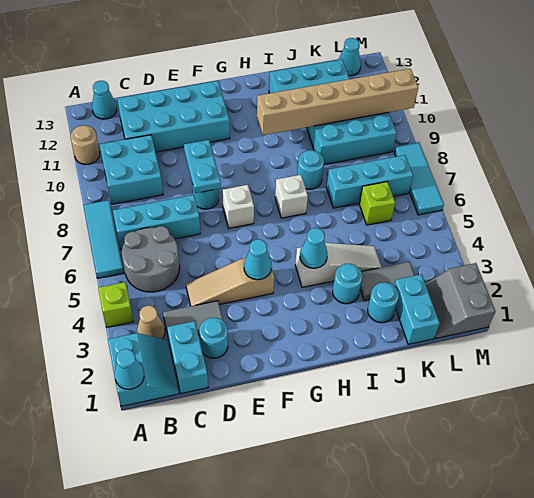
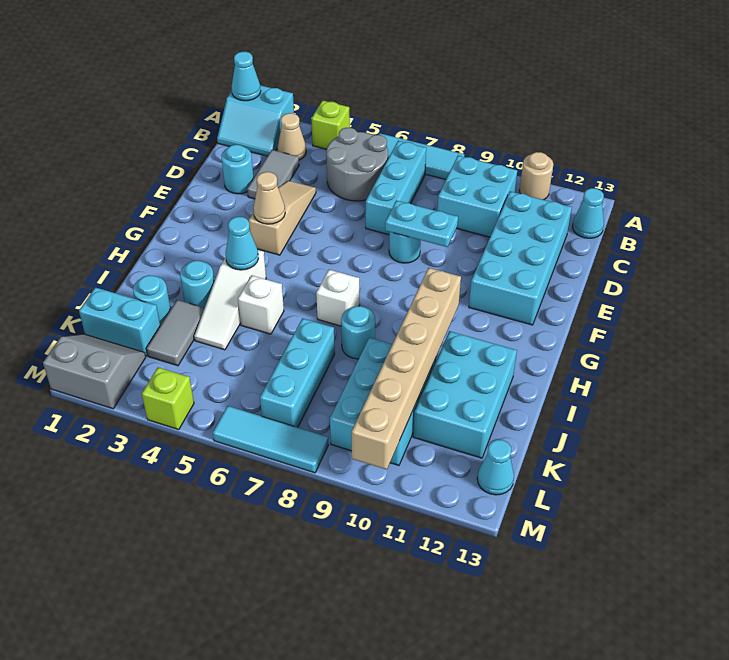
cyan 1x2 brick [167,321,208,394] -> none
cyan 1x1 cone [244,239,272,280] -> tan 1x1 cone [253,172,285,224]
white 1x1 brick [222,185,254,228] -> white 1x1 brick moved to [238,275,284,334]
lime 1x1 brick [359,182,395,225] -> lime 1x1 brick moved to [142,367,194,430]

